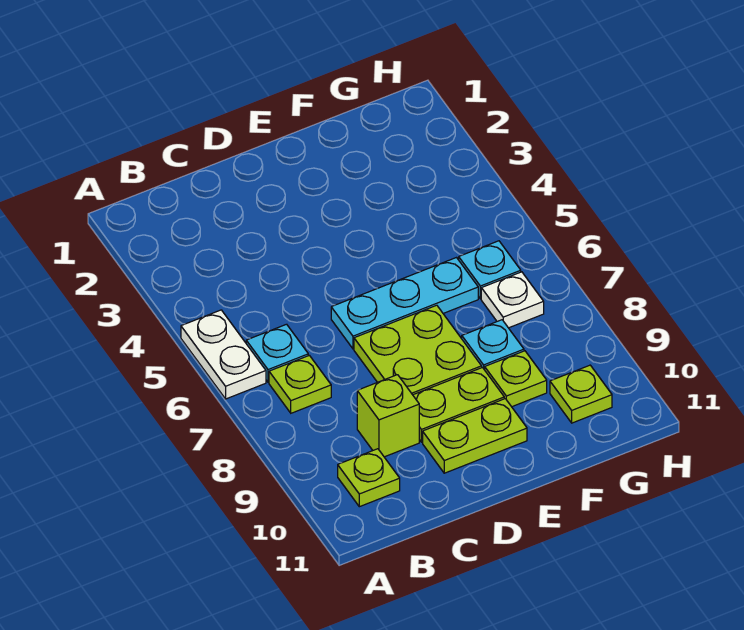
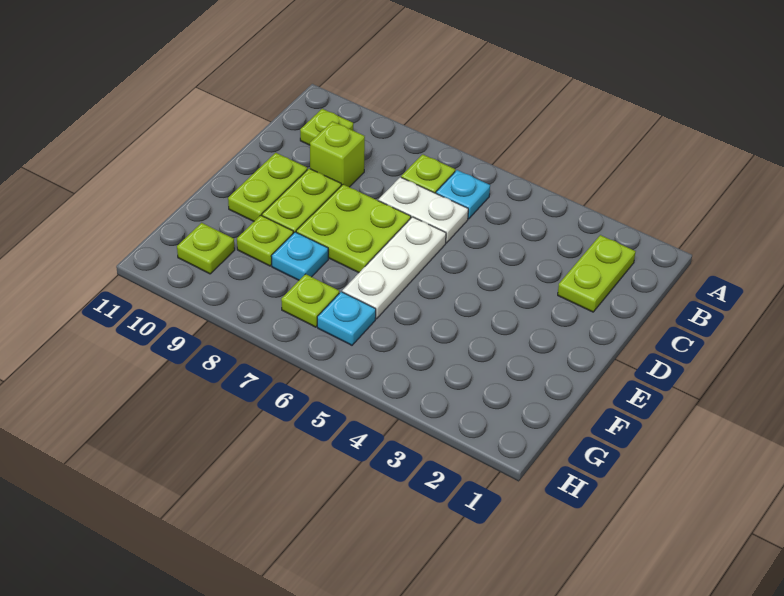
white 1x2 plate [181,310,266,399] -> white 1x2 plate moved to [378,177,468,243]
none -> lime 1x2 plate [558,235,636,312]
cyan 1x3 plate [331,258,478,349] -> white 1x3 plate [342,217,446,319]
white 1x1 plate [481,272,544,328] -> lime 1x1 plate [281,274,339,327]

